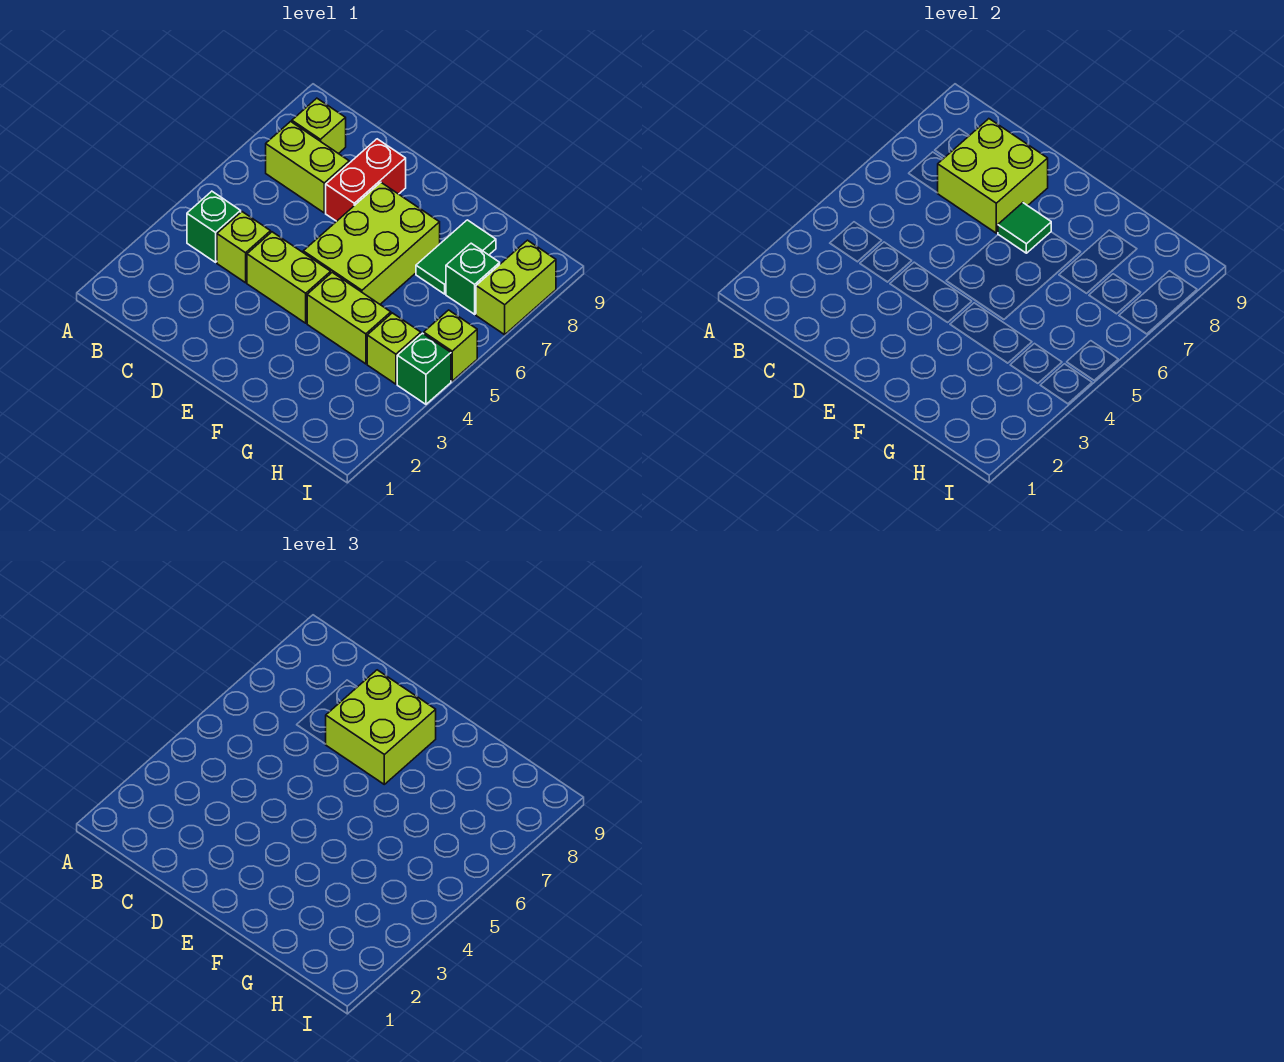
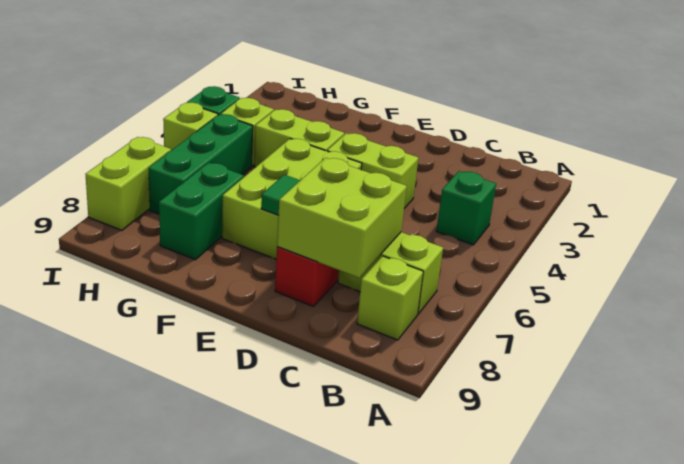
lime 1x1 brick [217,212,271,283] -> none
lime 2x2 brick [326,670,436,784] -> none
green 1x2 tile [416,220,496,294] -> green 1x2 brick [159,163,244,260]
green 1x1 brick [446,243,500,314] -> green 1x3 brick [149,114,253,214]

